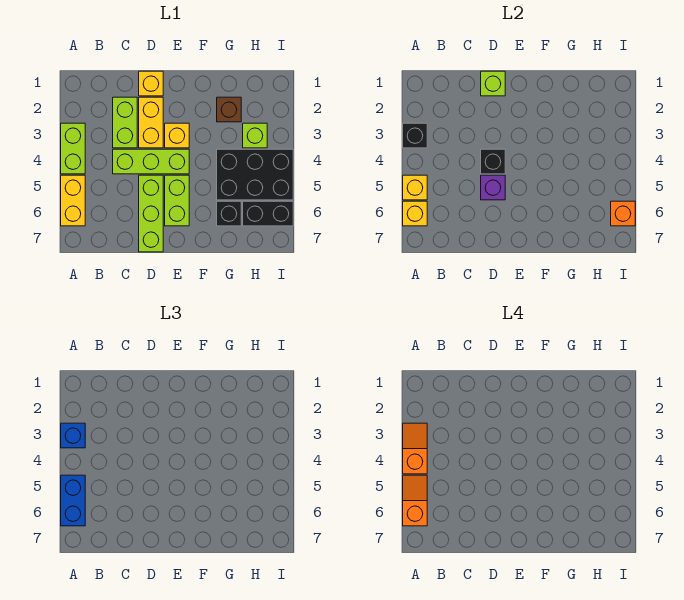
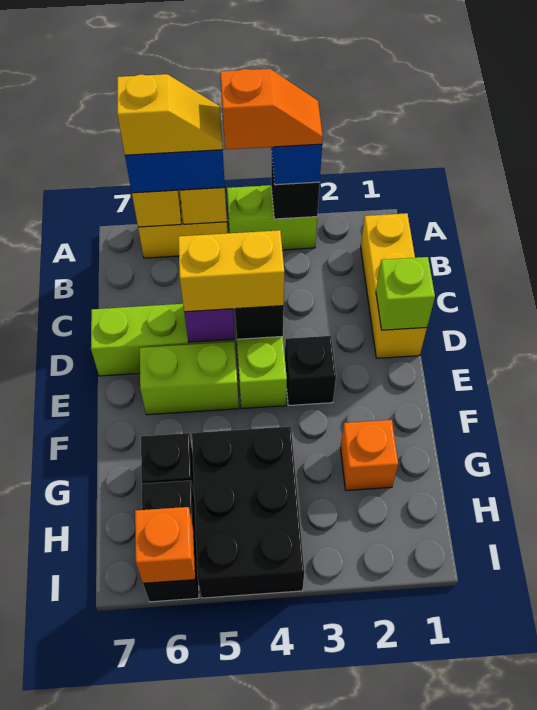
orange 1x2 slope [403,475,427,526] -> yellow 1x2 slope [117,74,223,155]
lime 1x2 brick [113,97,137,148] -> none
yellow 1x1 brick [139,71,163,96] -> yellow 1x3 brick [361,213,427,358]
yellow 1x2 brick [139,97,163,148] -> yellow 1x2 brick moved to [178,230,284,312]
yellow 1x1 brick [165,123,189,148] -> black 1x1 brick [285,336,336,405]
brown 1x1 brick [217,97,241,122] -> orange 1x1 brick [340,420,398,490]
lime 1x1 brick [243,123,267,148] -> none

